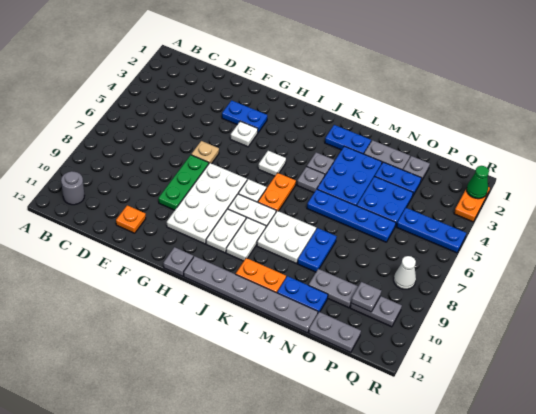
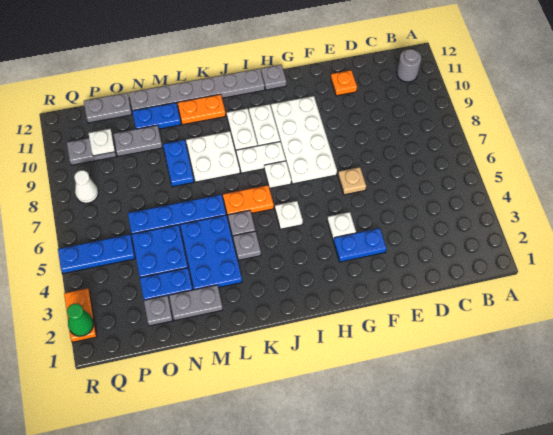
green 1x3 plate [158,155,209,210] -> none
orange 1x2 plate [258,173,296,212] -> orange 1x2 plate turned to [223,185,274,216]
blue 1x2 plate [325,125,371,154] -> none
grey 1x1 plate [351,282,381,312] -> white 1x1 plate [89,129,115,156]

